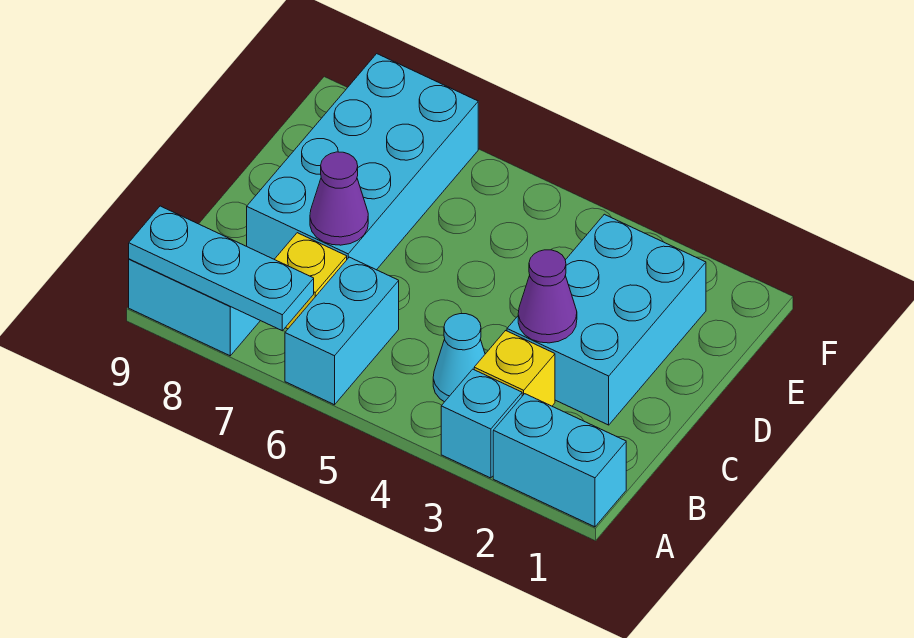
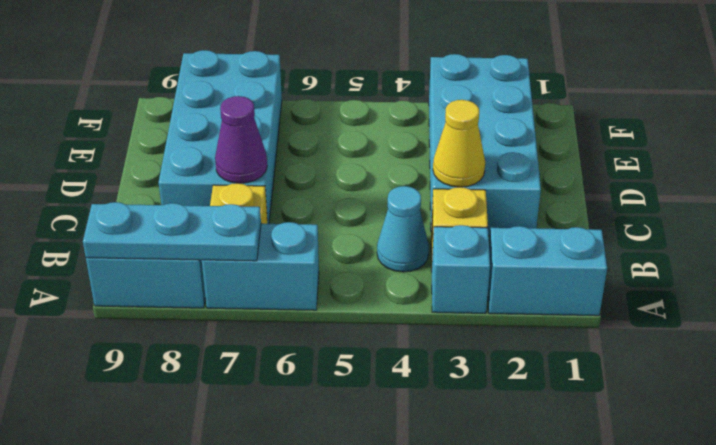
cyan 1x2 brick [285,257,399,405] -> cyan 1x2 brick turned to [202,222,319,310]
cyan 2x3 brick [507,214,706,425] -> cyan 2x4 brick [429,54,541,236]
purple 1x1 cone [518,250,577,343] -> yellow 1x1 cone [433,100,485,187]

